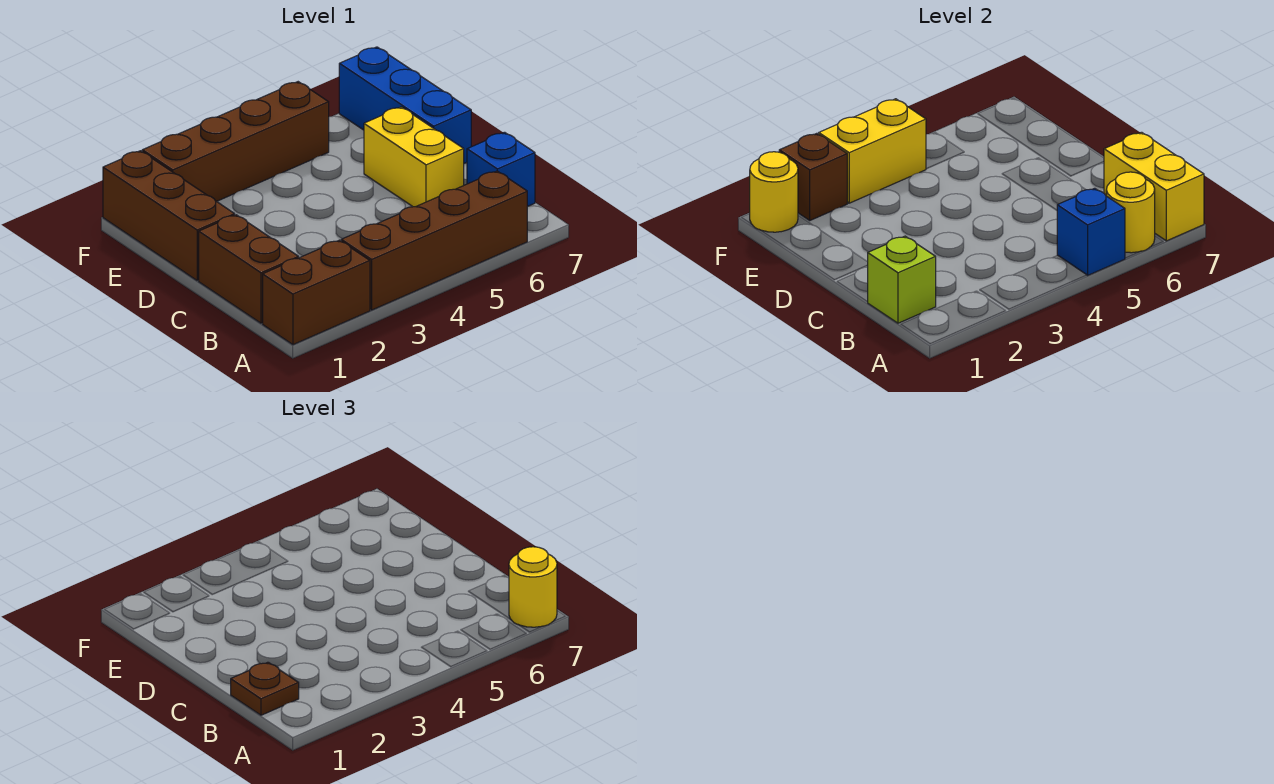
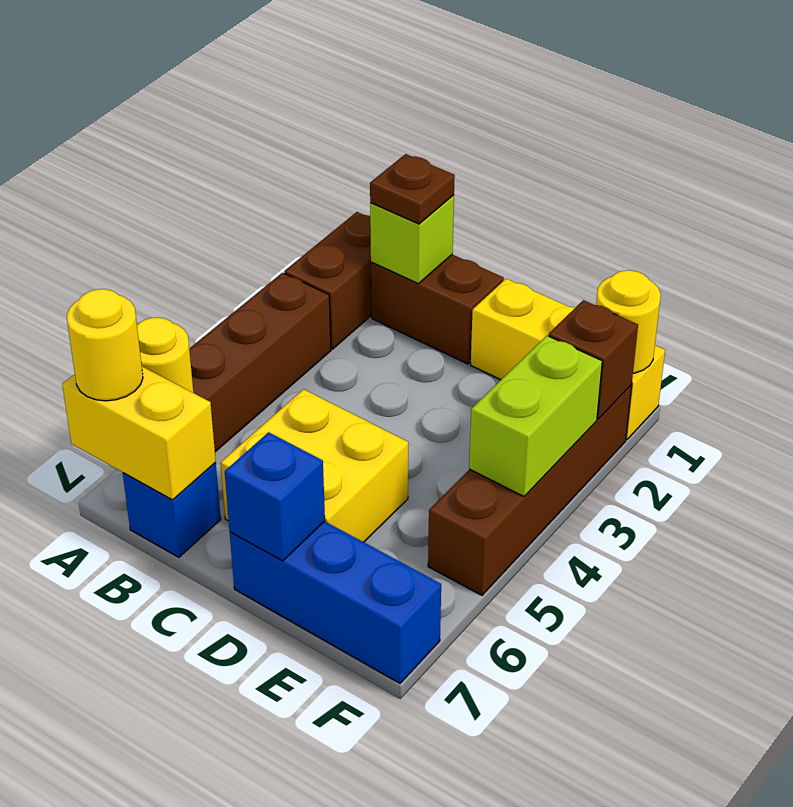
blue 1x1 brick [1057,188,1125,275] -> blue 1x1 brick moved to [225,432,325,561]
yellow 1x2 brick [364,107,464,207] -> yellow 2x2 brick [221,389,408,542]
brown 1x3 brick [103,151,235,280] -> yellow 1x3 brick [471,279,665,440]
yellow 1x2 brick [819,99,926,203] -> lime 1x2 brick [469,336,602,496]

